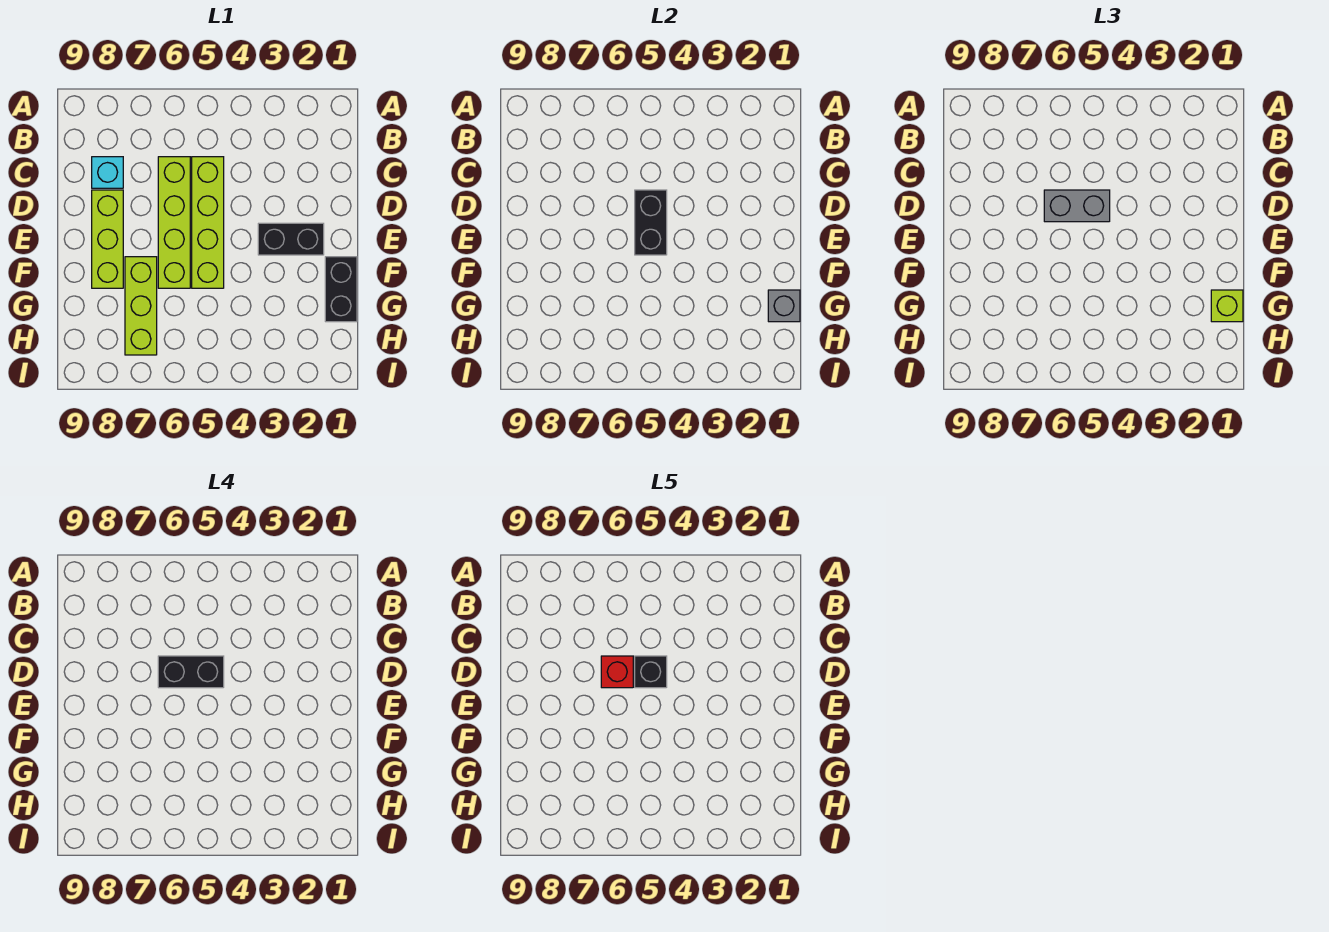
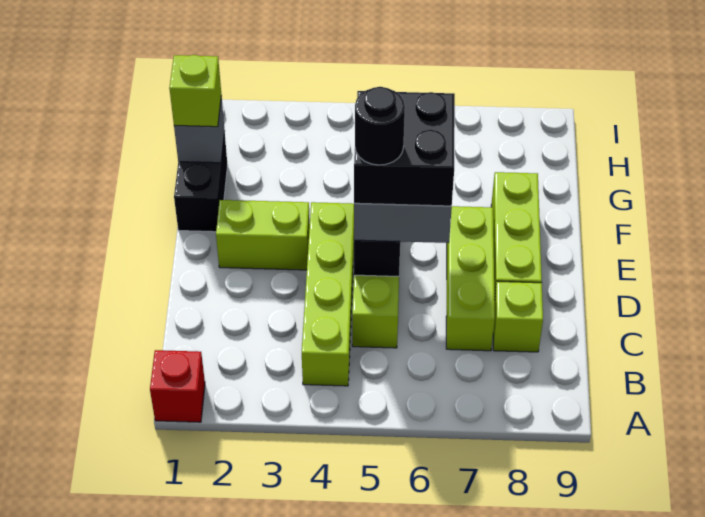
lime 1x4 brick [158,157,190,288] -> lime 1x4 brick moved to [302,202,354,386]
cyan 1x1 brick [92,157,123,188] -> lime 1x1 brick [493,281,543,352]
black 1x2 brick [158,656,224,688] -> black 2x2 brick [354,91,455,206]
black 1x1 brick [635,656,667,688] -> black 1x1 round brick [355,87,405,165]
red 1x1 brick [601,656,633,688] -> red 1x1 brick moved to [150,350,205,422]
black 1x2 brick [258,223,324,255] -> lime 1x2 brick [216,200,310,270]
lime 1x3 brick [125,257,157,355] -> lime 1x3 brick moved to [446,206,495,351]

